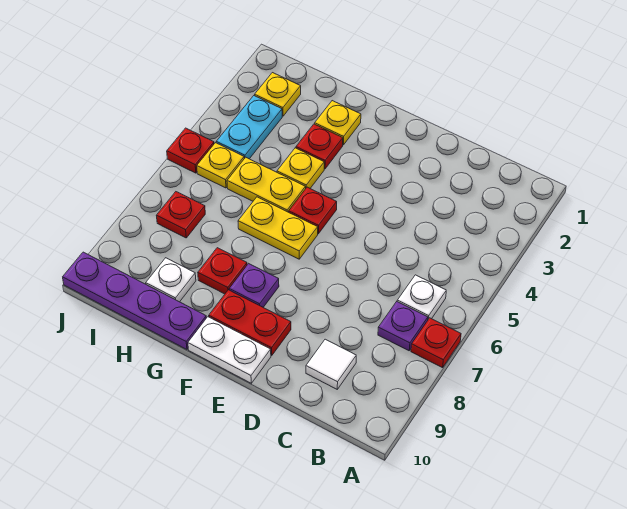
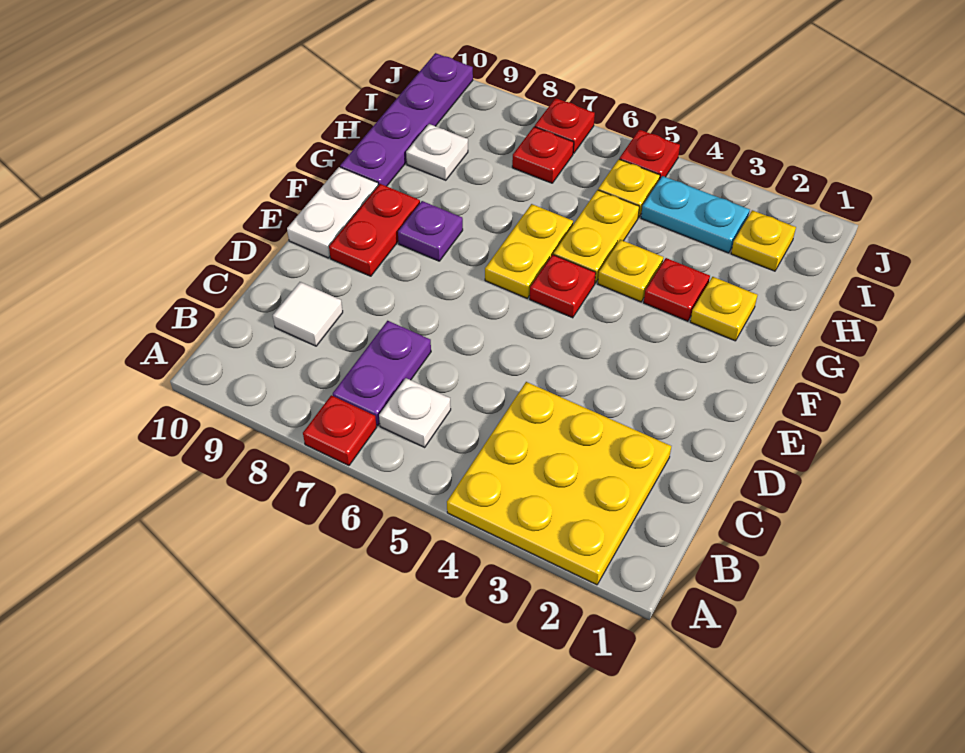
none -> yellow 3x3 plate [447,382,671,585]
purple 1x1 plate [378,302,428,351] -> purple 1x2 plate [333,321,431,426]
red 1x1 plate [198,248,247,294] -> red 1x1 plate moved to [535,98,595,153]

